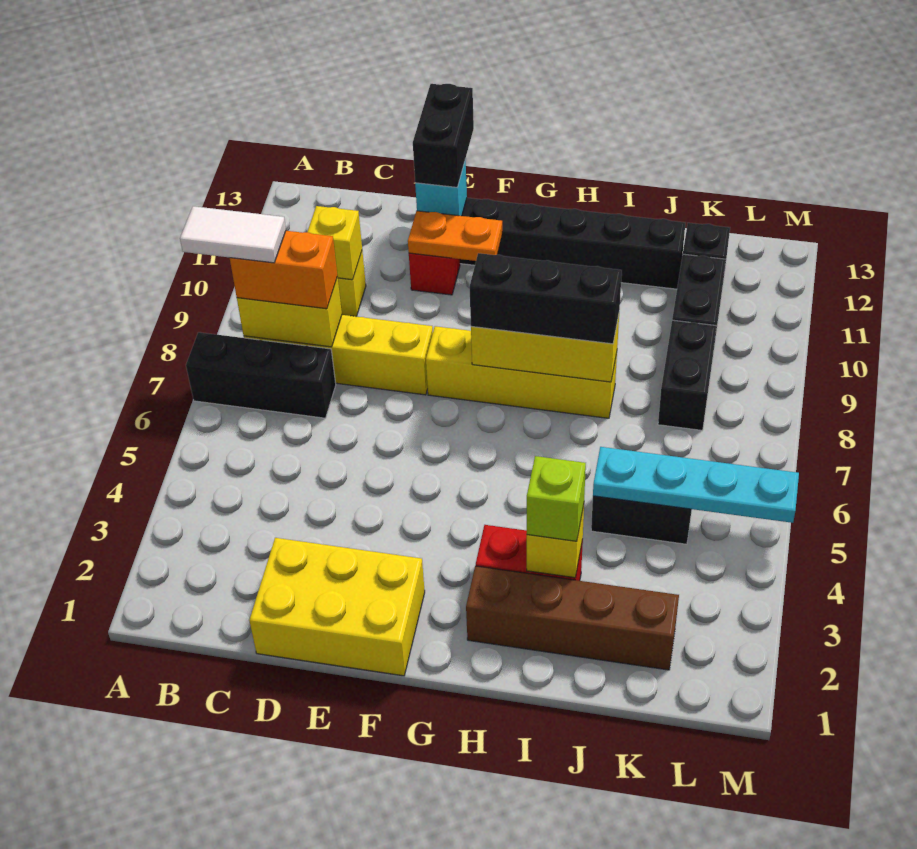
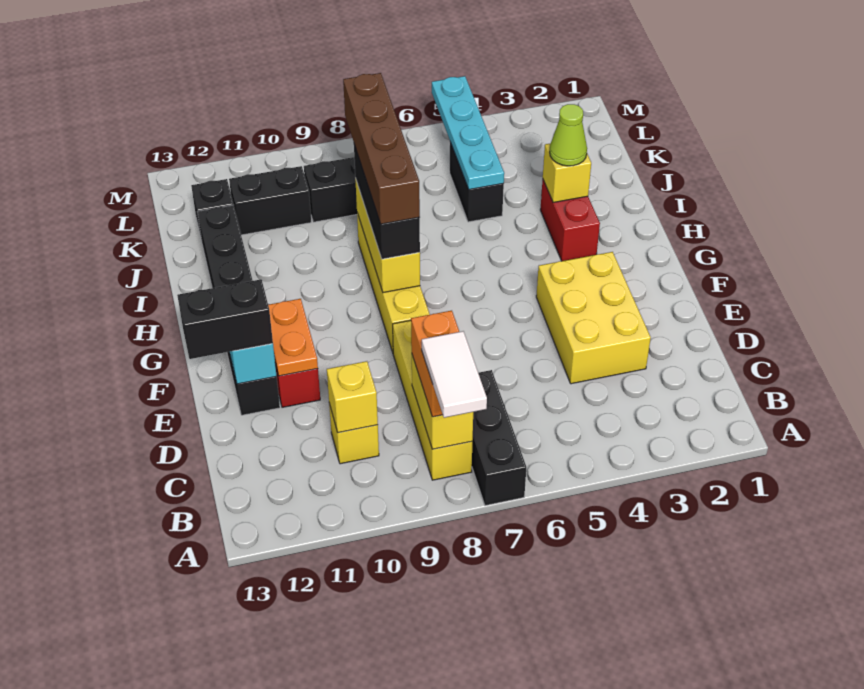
yellow 2x3 brick [249,538,425,676] -> yellow 2x3 brick moved to [536,252,651,384]
brown 1x4 brick [466,566,679,670] -> brown 1x4 brick moved to [343,73,420,224]
lime 1x1 brick [527,456,586,541] -> lime 1x1 cone [550,104,587,166]

